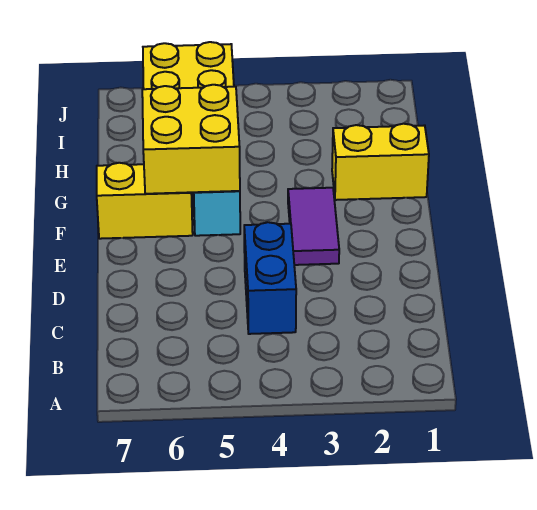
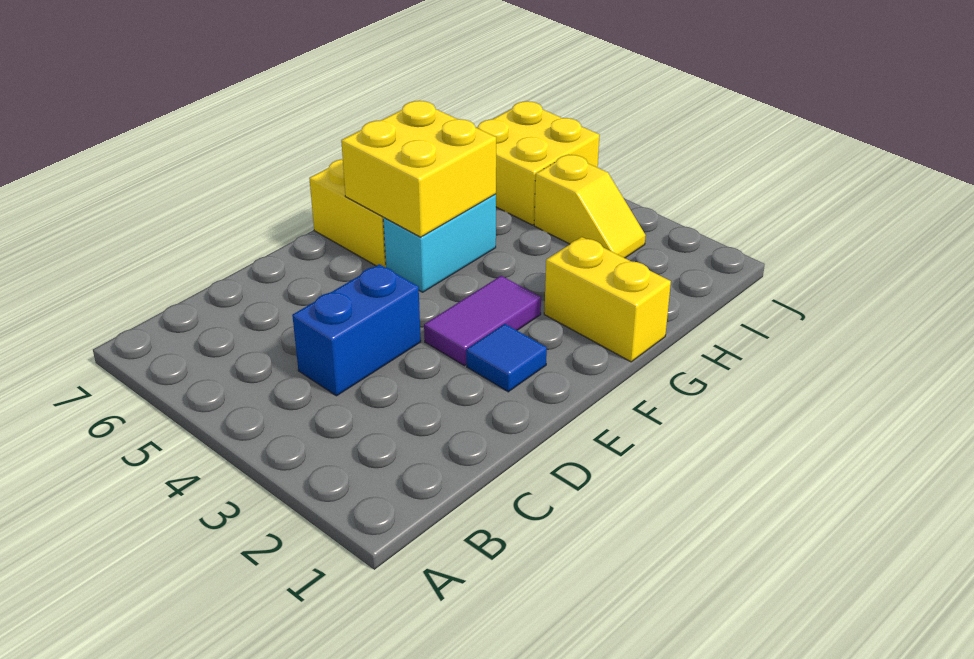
none -> blue 1x1 tile [466,324,547,392]
none -> yellow 1x2 slope [534,155,646,258]

